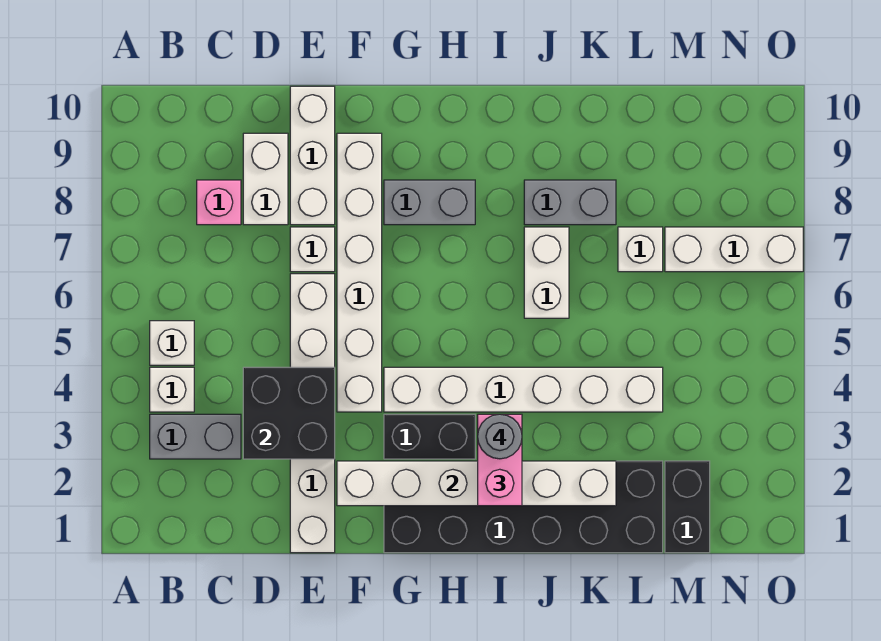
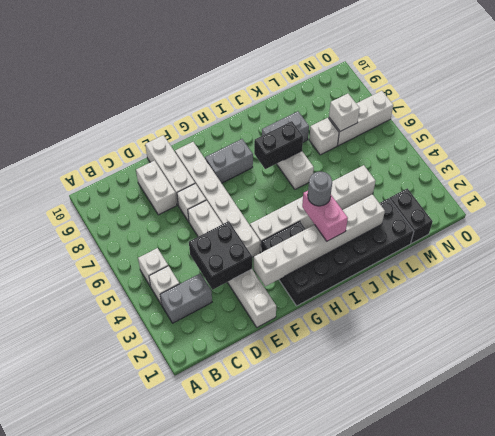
pink 1x1 brick [197,180,241,225] -> none
none -> black 1x2 brick [254,121,303,169]
none -> white 1x1 brick [329,94,360,131]

